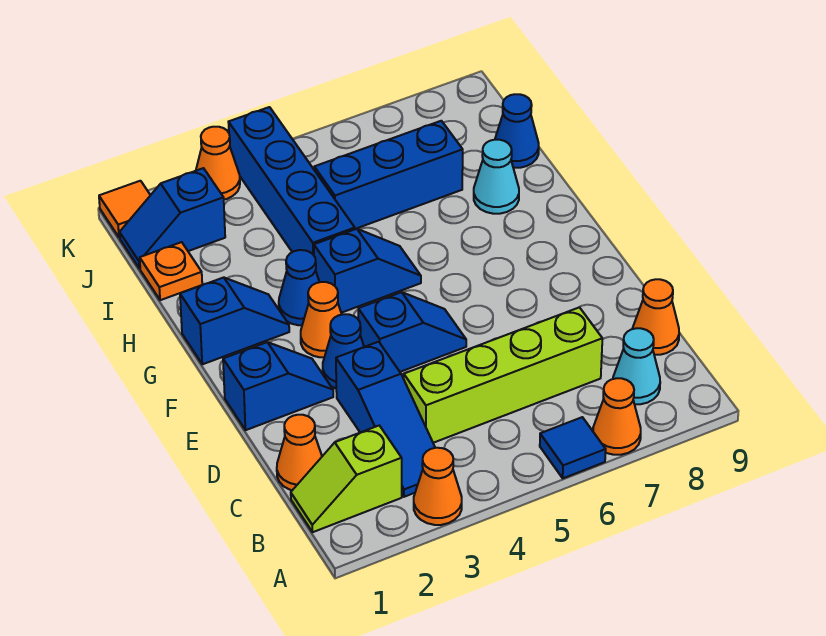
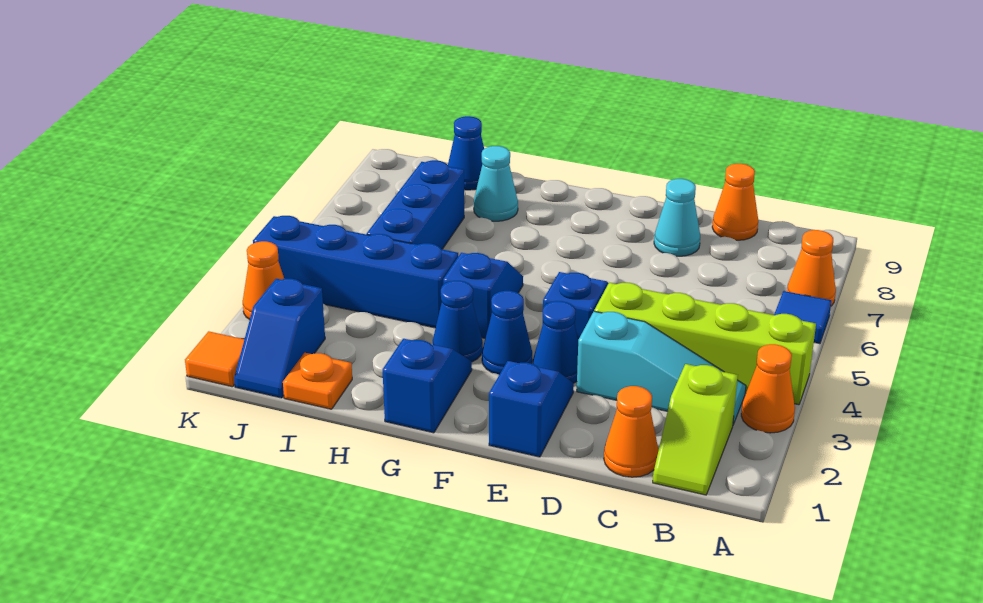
blue 1x3 slope [336,342,435,497] -> cyan 1x3 slope [577,311,746,424]
cyan 1x1 cone [613,328,660,404] -> cyan 1x1 cone moved to [654,179,700,256]
lime 1x4 brick [404,307,602,443] -> lime 1x4 brick turned to [594,283,816,405]
orange 1x1 cone [301,282,342,357] -> blue 1x1 cone [482,291,532,375]

